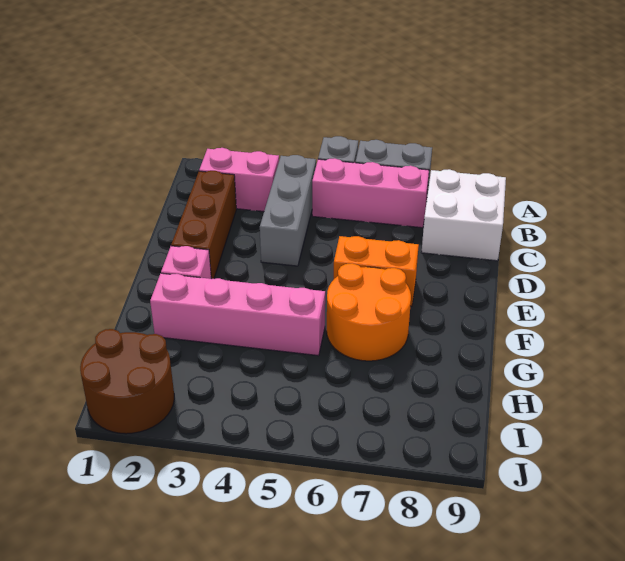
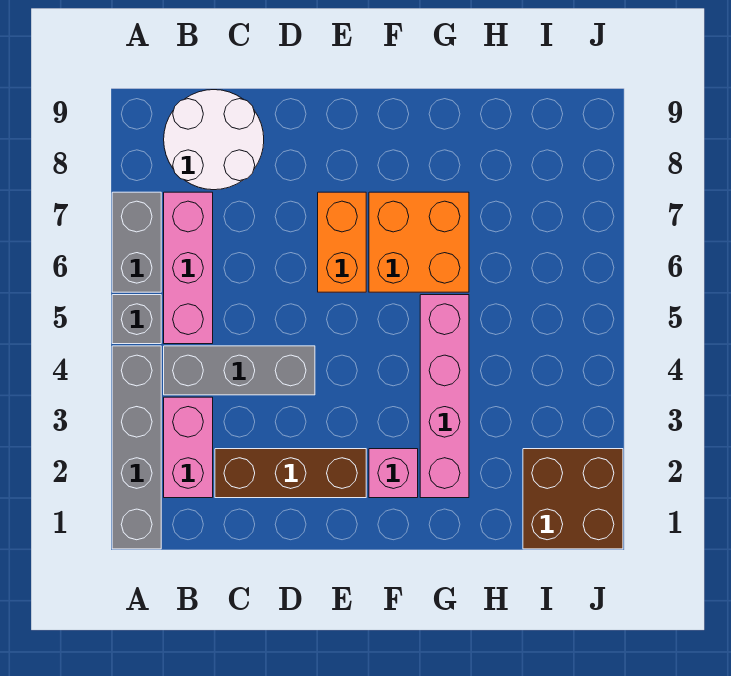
none -> grey 1x4 brick [112,346,161,549]
white 2x2 brick [421,169,506,261] -> white 2x2 round brick [164,90,264,190]
orange 2x2 round brick [327,263,411,361] -> orange 2x2 brick [369,192,469,292]
brown 2x2 round brick [80,329,174,434] -> brown 2x2 brick [523,449,623,549]

